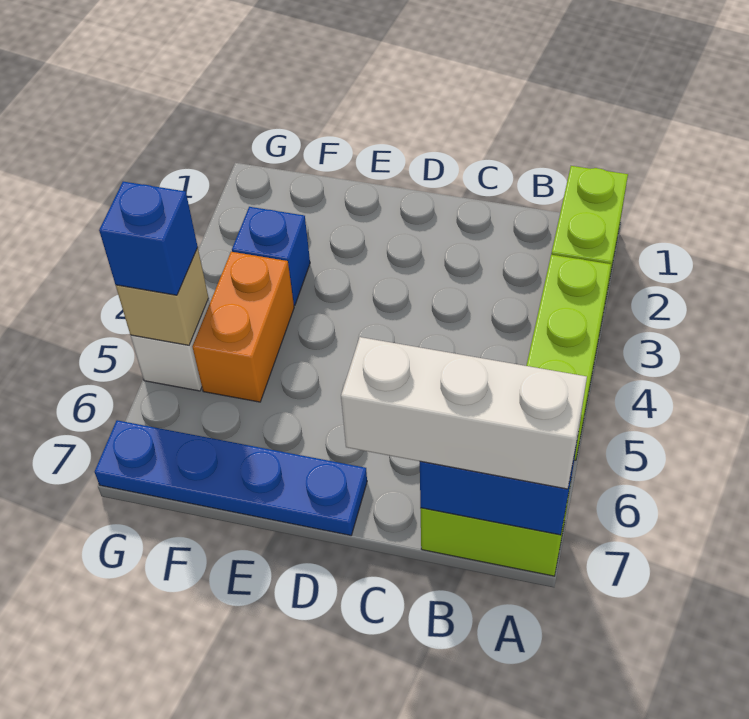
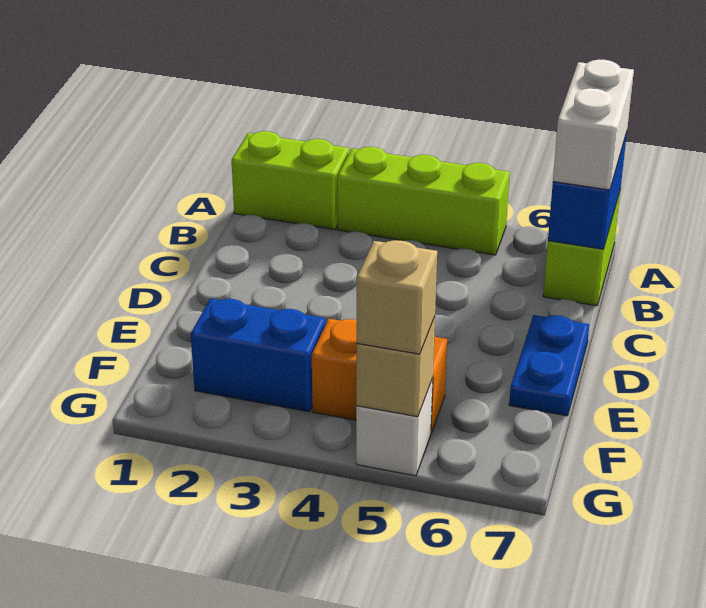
white 1x3 brick [341,337,587,489] -> white 1x2 brick [553,59,634,190]
blue 1x4 plate [94,420,367,535] -> blue 1x2 plate [509,315,589,416]
blue 1x1 brick [232,207,310,306] -> blue 1x2 brick [191,299,326,412]
blue 1x1 brick [99,182,198,295] -> tan 1x1 brick [357,240,437,354]

